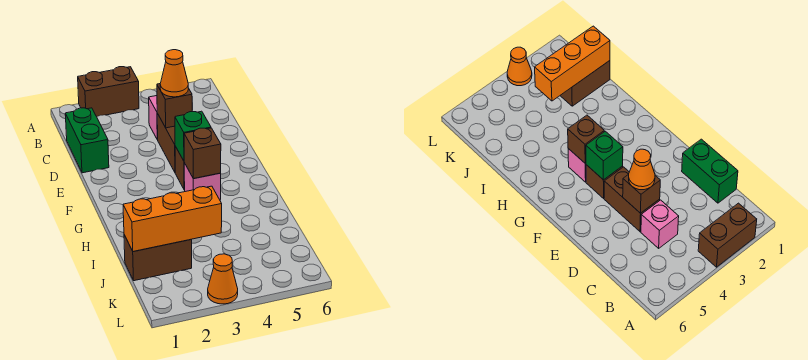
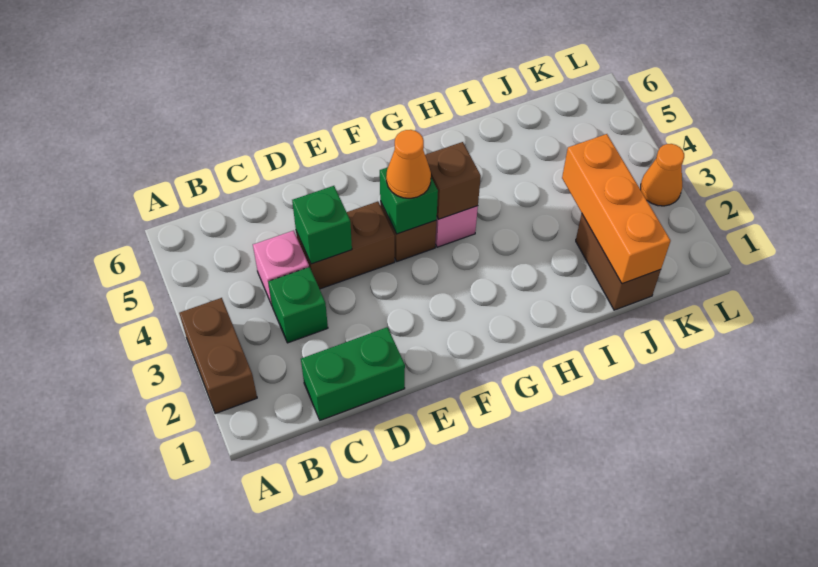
none -> green 1x1 brick [268,267,328,343]
brown 1x1 brick [157,84,192,128] -> green 1x1 brick [292,186,352,264]
orange 1x1 cone [160,50,188,97] -> orange 1x1 cone moved to [386,130,431,198]

